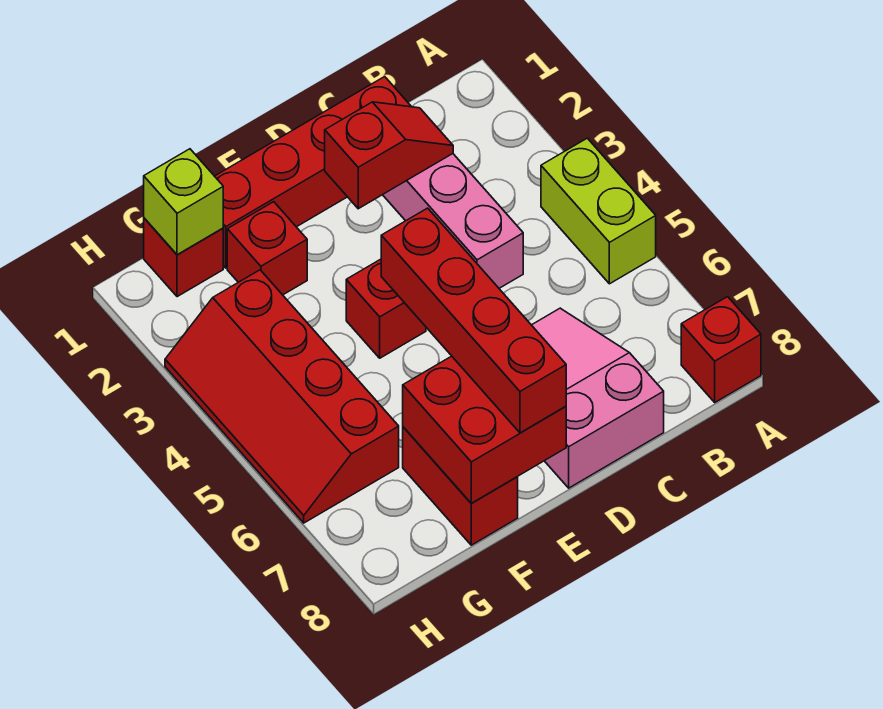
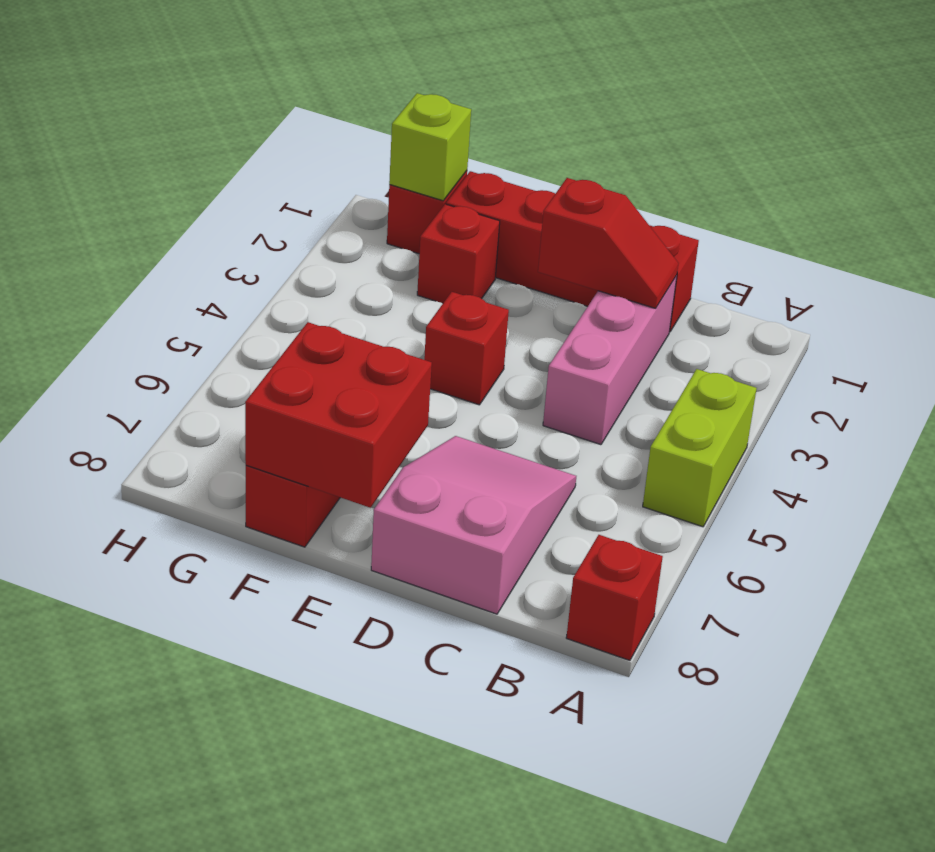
red 1x4 brick [381,208,566,433] -> none
red 2x4 slope [165,270,399,523] -> none

